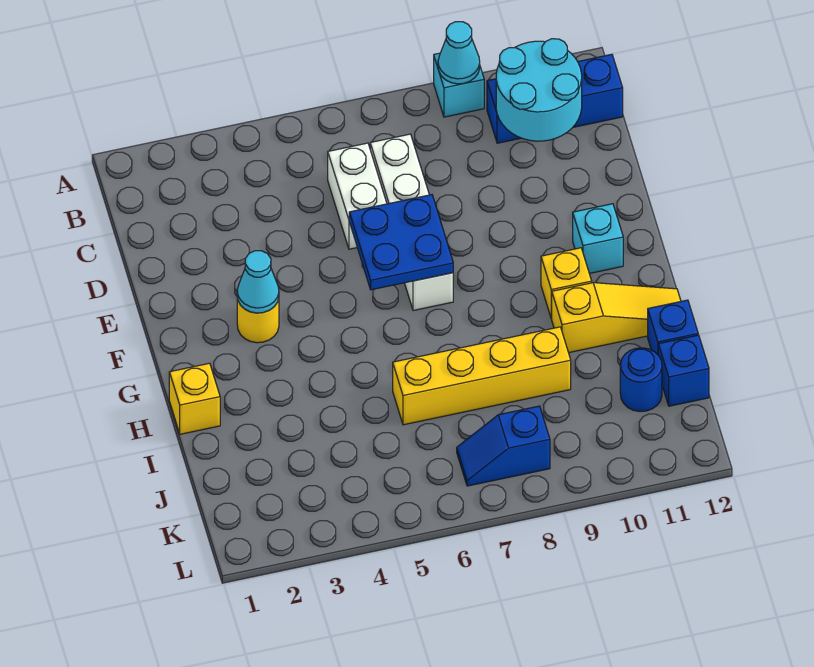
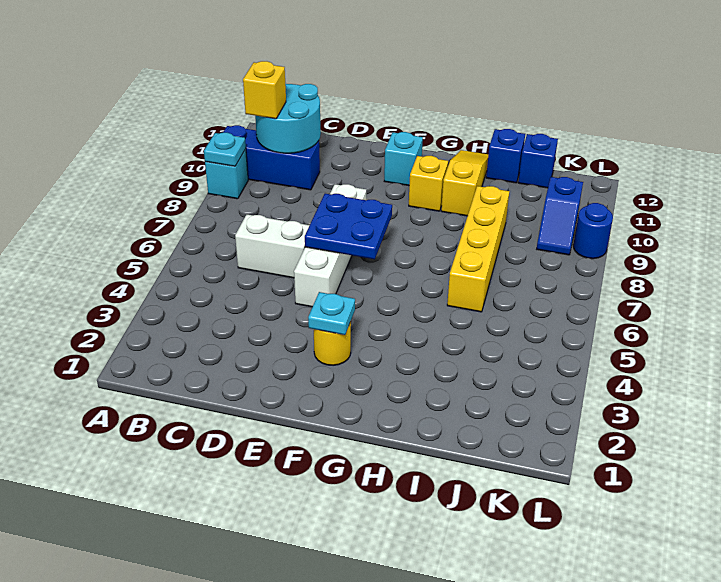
cyan 1x1 cone [438,22,480,84] -> cyan 1x1 plate [204,133,246,166]
blue 1x3 brick [487,54,623,143] -> blue 1x3 brick turned to [223,125,320,190]
white 1x4 brick [370,134,453,311] -> white 1x4 brick turned to [294,184,366,307]
cyan 1x1 cone [237,251,279,313] -> cyan 1x1 plate [308,292,355,335]
yellow 1x1 brick [169,363,220,434] -> yellow 1x1 brick moved to [243,61,286,119]
blue 1x1 round brick [620,348,662,412] -> blue 1x1 round brick moved to [573,203,613,259]
blue 1x2 slope [457,406,550,486] -> blue 1x2 slope moved to [537,177,583,255]

